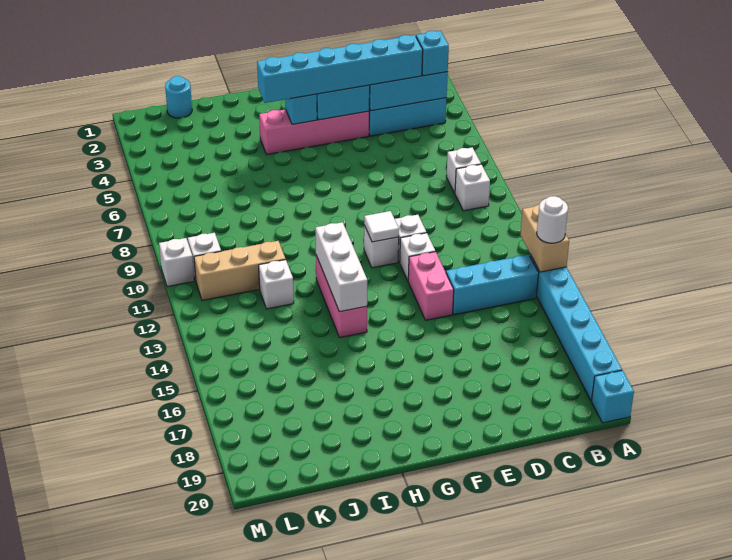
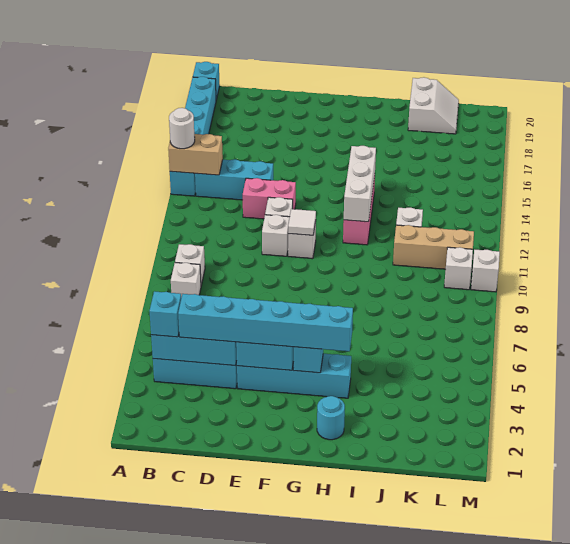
tan 1x2 brick [520,205,569,272] -> tan 1x2 brick turned to [168,134,223,175]
pink 1x4 brick [259,109,369,154] -> cyan 1x4 brick [237,354,351,398]
pink 1x2 brick [408,252,454,320] -> pink 1x2 brick turned to [243,178,296,219]
none -> white 2x2 slope [408,77,459,134]
cyan 1x1 round brick [165,76,192,118] -> cyan 1x1 round brick moved to [317,396,345,440]

